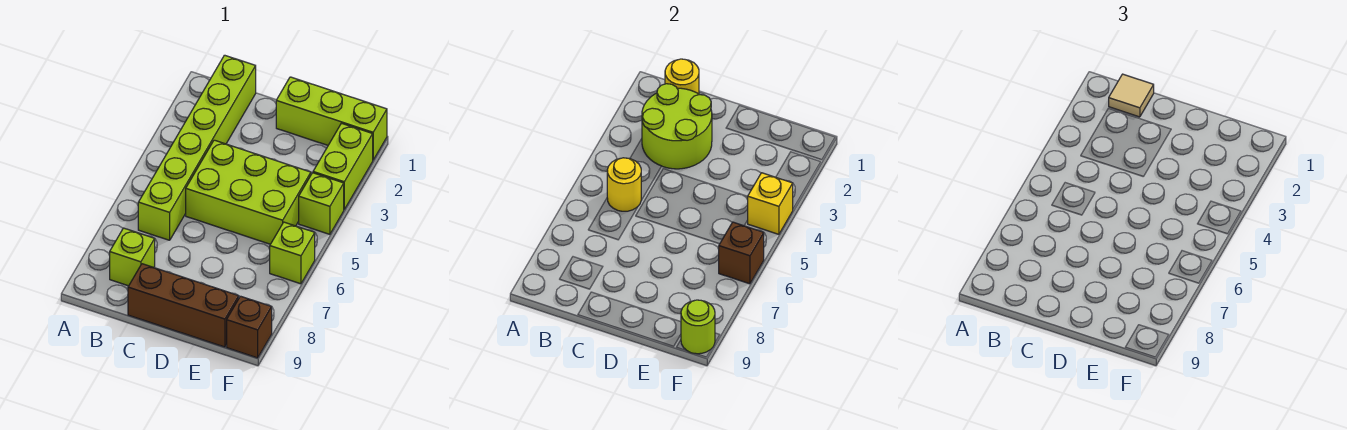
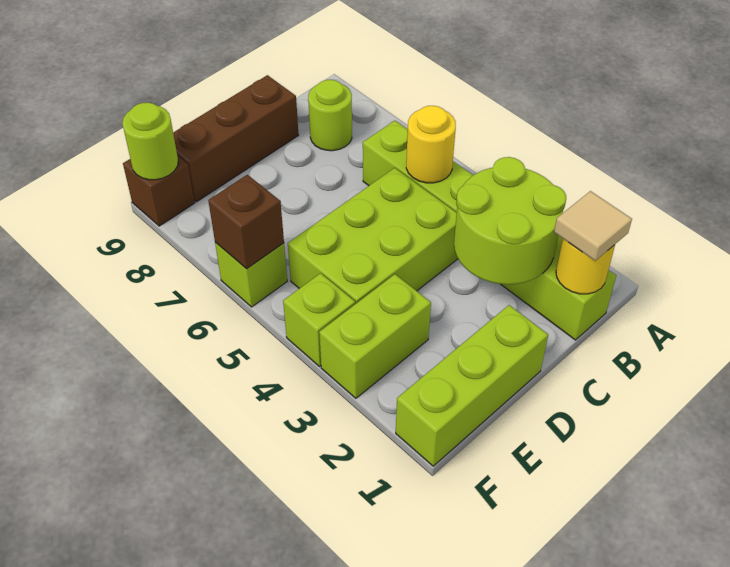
lime 1x1 brick [110,228,155,286] -> lime 1x1 round brick [308,80,352,151]
lime 1x2 brick [313,123,373,209] -> lime 1x2 brick turned to [319,274,431,398]
yellow 1x1 brick [748,173,793,234] -> none

